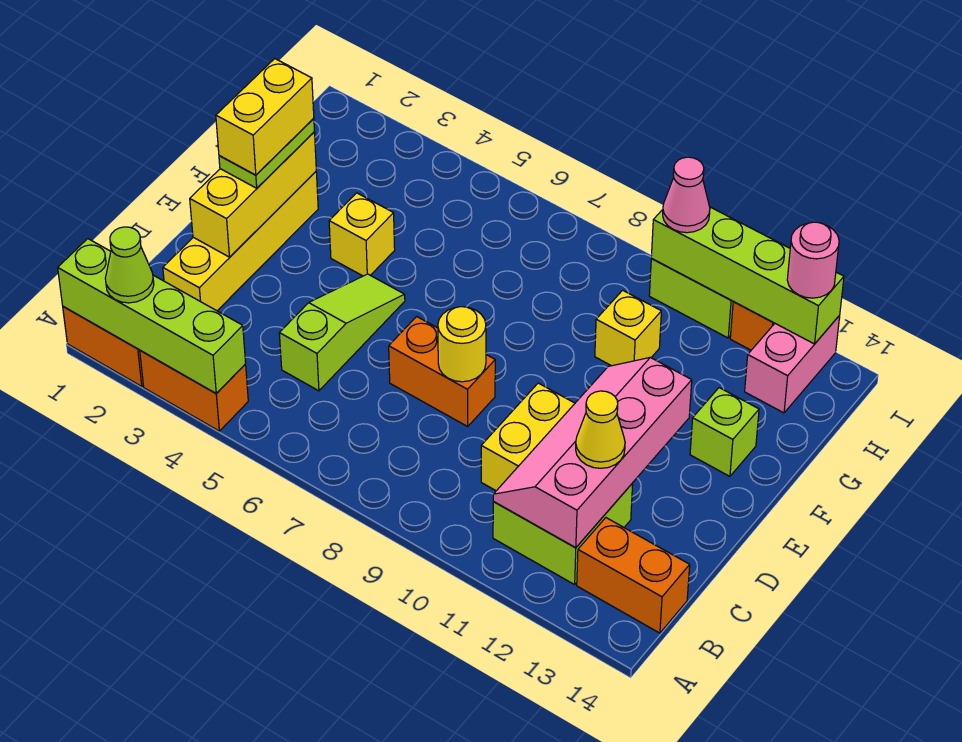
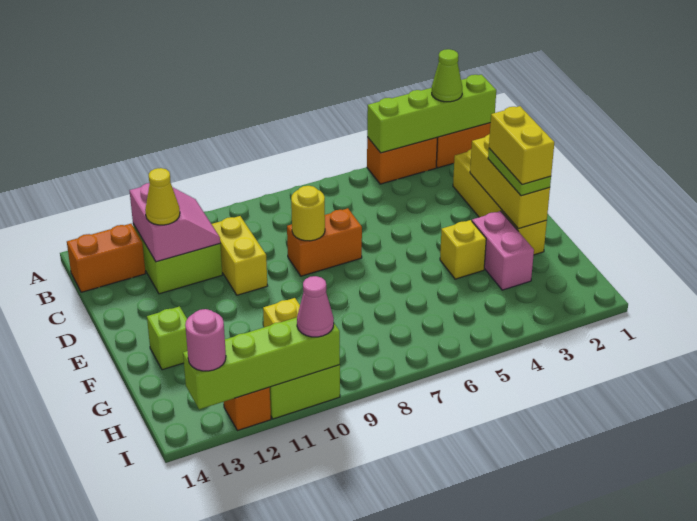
pink 2x4 slope [493,357,692,548] -> pink 2x2 slope [130,183,220,262]
lime 1x3 slope [279,274,405,391] -> none
pink 1x2 brick [745,316,840,413] -> pink 1x2 brick moved to [472,211,534,290]

